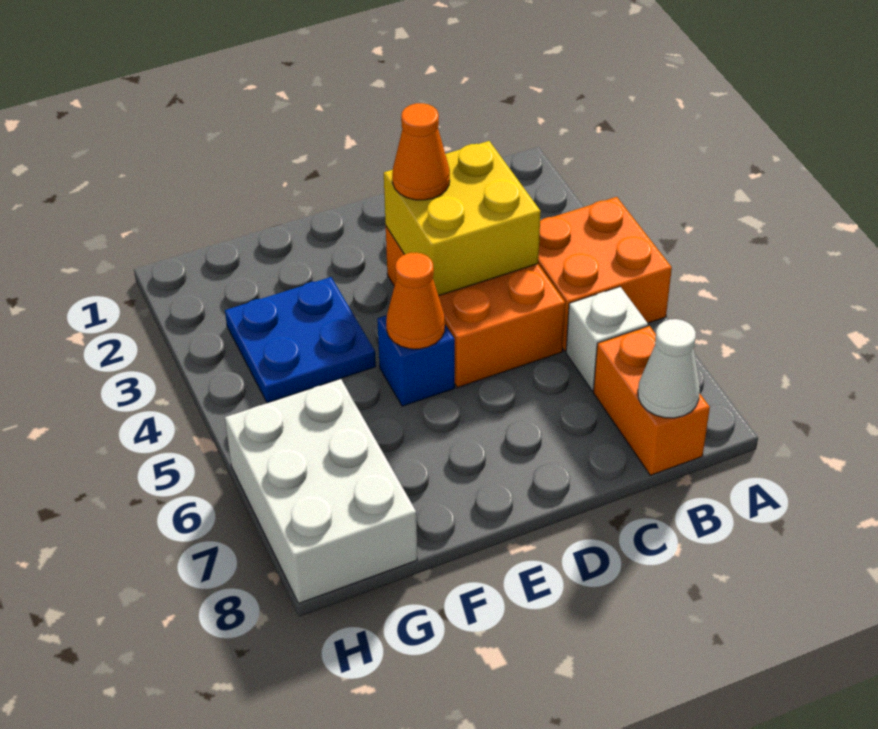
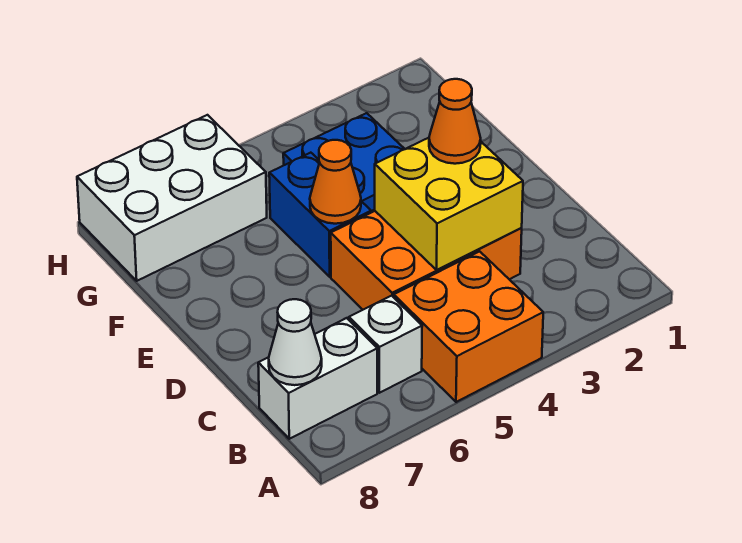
orange 1x2 brick [593,326,710,475] -> white 1x2 brick [258,318,377,439]
blue 1x1 brick [377,315,455,406] -> blue 1x2 brick [269,153,371,277]

